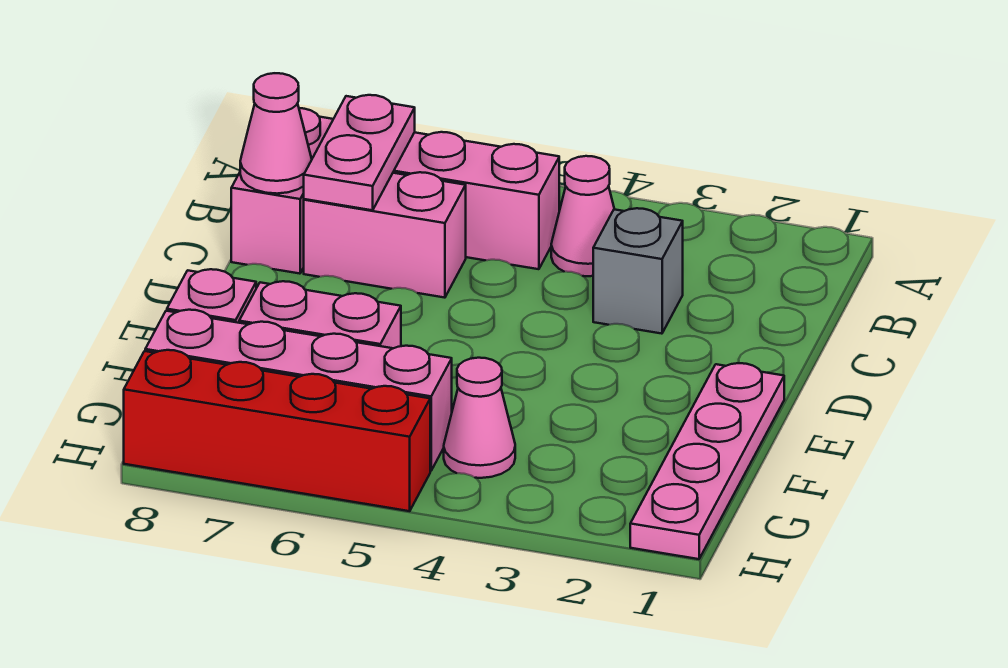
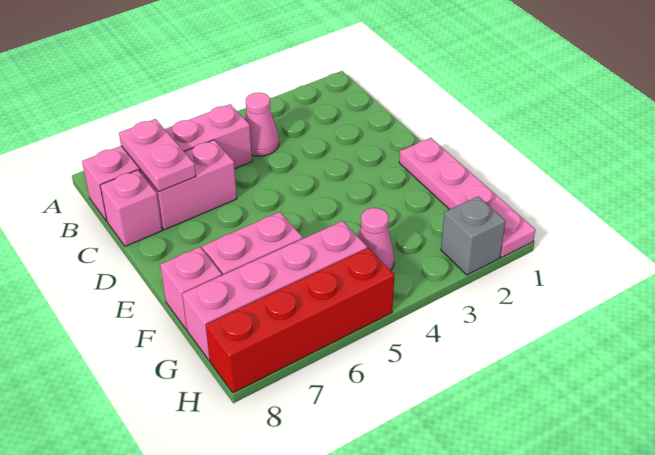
grey 1x1 brick [593,208,683,334] -> grey 1x1 brick moved to [441,196,506,275]
pink 1x1 cone [240,73,312,194] -> none

